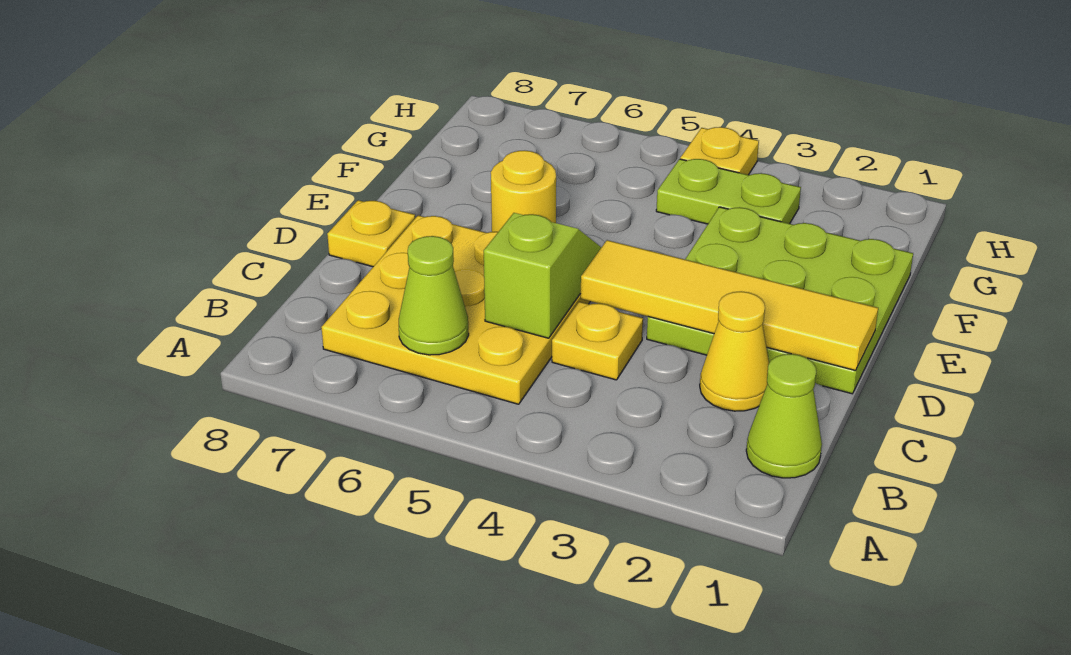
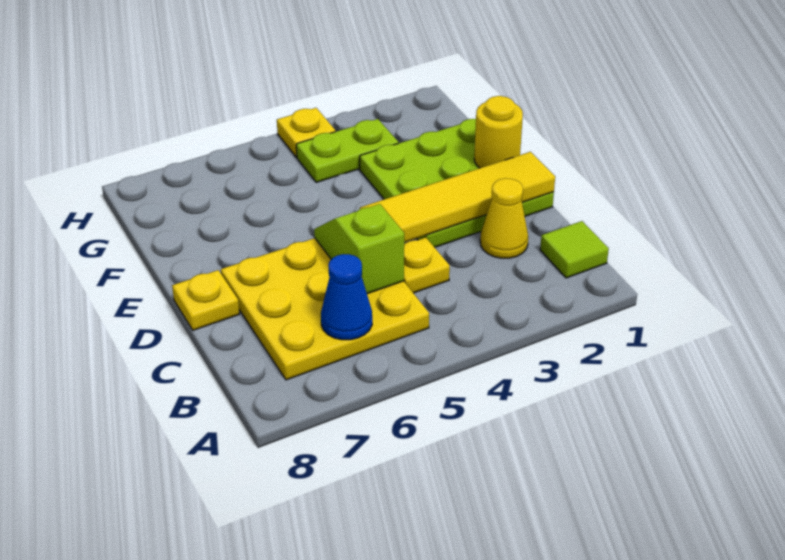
lime 1x1 cone [746,354,822,478] -> lime 1x1 tile [540,221,609,278]
lime 1x1 cone [399,236,469,355] -> blue 1x1 cone [321,254,372,340]
yellow 1x1 round brick [491,150,556,232] -> yellow 1x1 round brick moved to [474,96,523,168]

